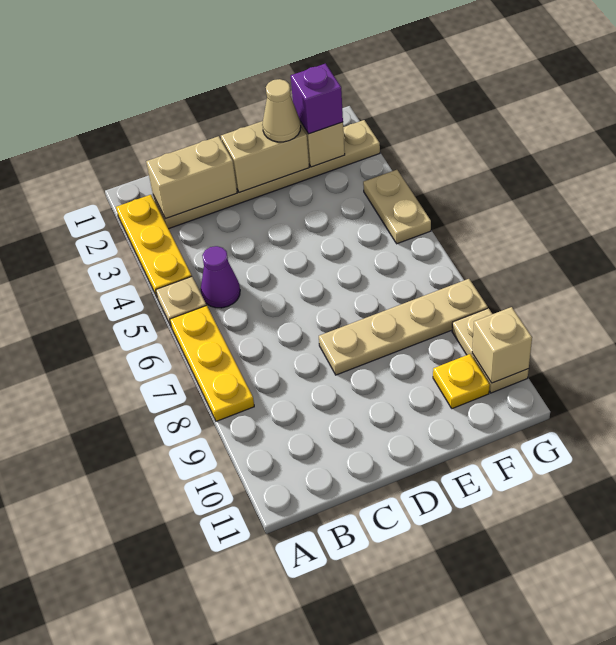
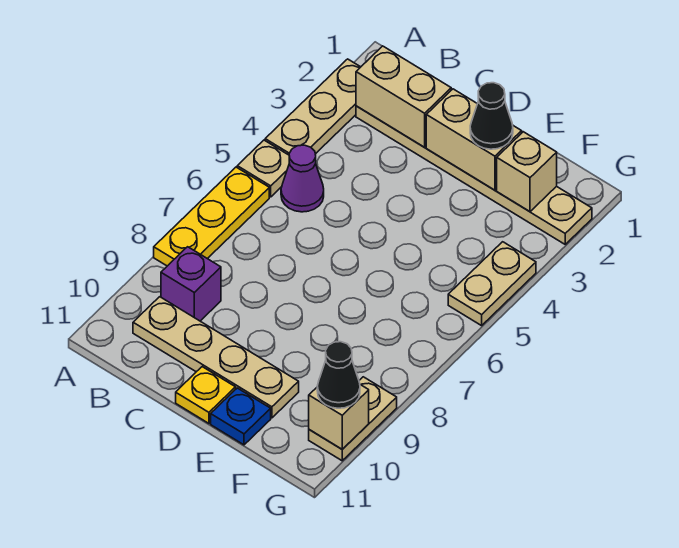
yellow 1x3 plate [116,195,192,297] -> tan 1x3 plate [265,59,360,155]
tan 1x4 plate [319,279,488,375] -> tan 1x4 plate moved to [133,297,299,418]
tan 1x1 cone [262,79,301,142] -> black 1x1 cone [470,83,513,149]
none -> blue 1x1 plate [211,388,271,445]
purple 1x1 brick [291,64,343,134] -> purple 1x1 brick moved to [161,247,221,321]
yellow 1x1 plate [433,354,490,409] -> yellow 1x1 plate moved to [176,367,236,423]
none -> black 1x1 cone [317,342,360,408]

